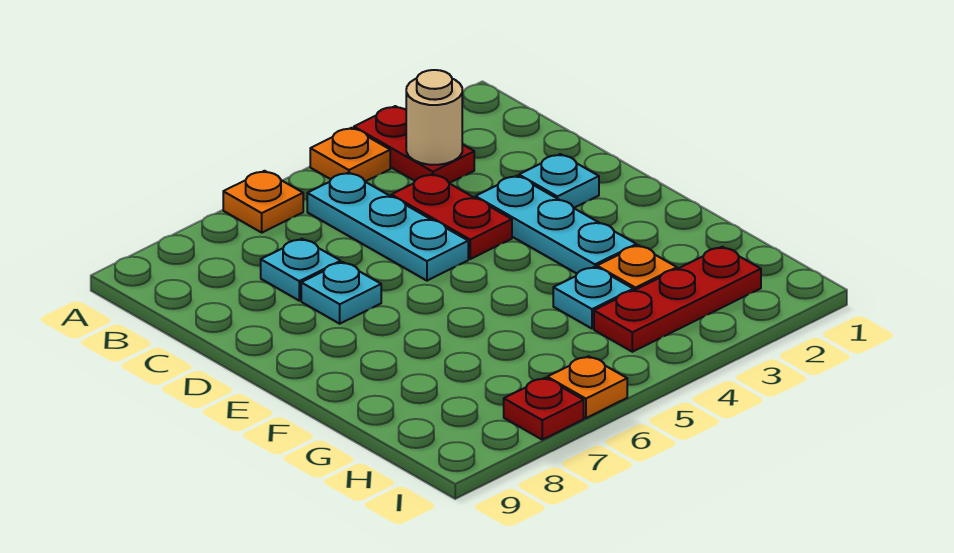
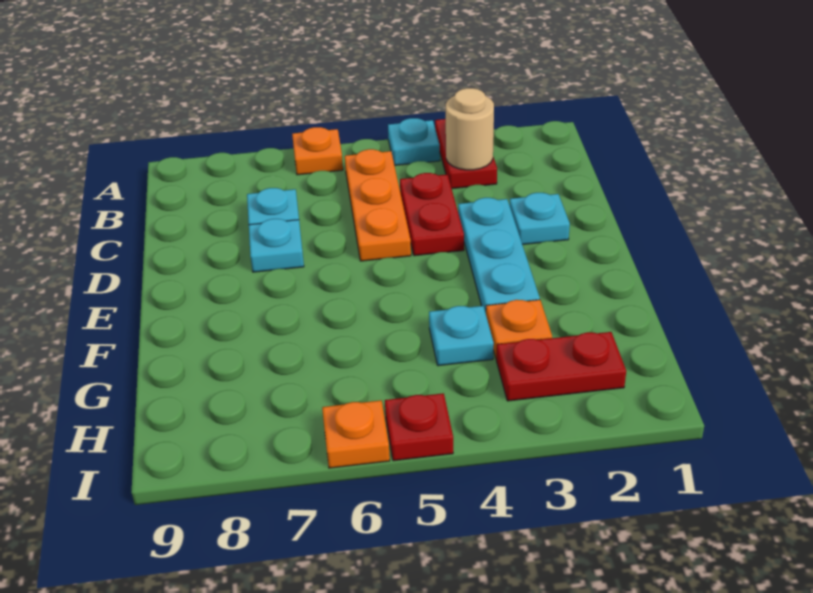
orange 1x1 plate [310,128,390,181] -> cyan 1x1 plate [388,118,440,165]
cyan 1x3 plate [307,172,468,281] -> orange 1x3 plate [345,149,411,261]
red 1x3 plate [594,247,761,352] -> red 1x2 plate [496,332,626,401]
red 1x1 plate [504,378,584,440] -> red 1x1 plate moved to [385,393,453,461]

